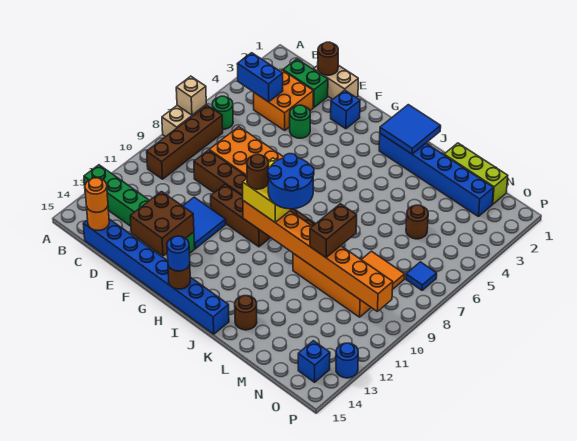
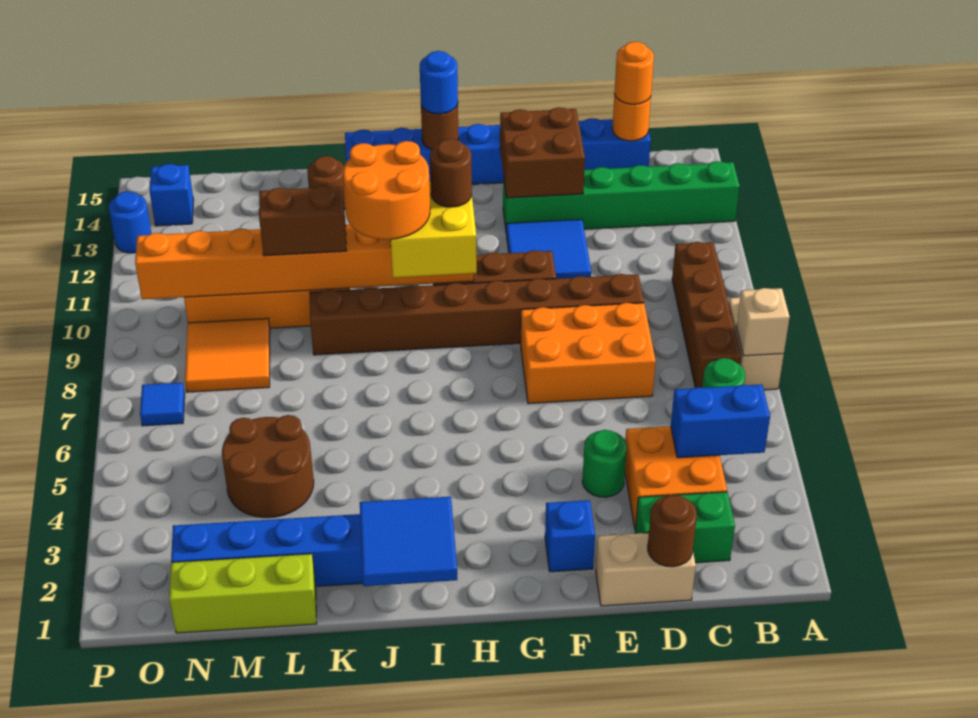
blue 2x2 round brick [268,154,314,209] -> orange 2x2 round brick [343,141,430,239]
brown 1x2 brick [310,204,357,257] -> brown 1x2 brick turned to [259,186,347,256]
brown 1x1 round brick [406,205,428,239] -> brown 2x2 round brick [222,415,314,518]

